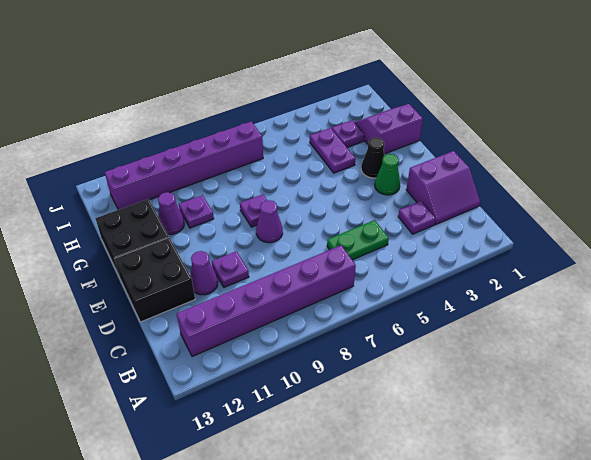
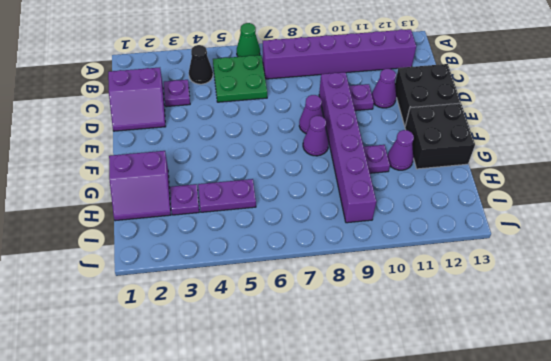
purple 2x2 slope [406,151,480,224] -> purple 2x2 slope turned to [108,68,166,131]
green 1x2 plate [327,220,389,260] -> green 2x2 plate [213,55,267,102]
green 1x1 cone [375,154,400,195] -> green 1x1 cone moved to [237,23,260,57]
black 1x1 cone [361,137,384,178] -> black 1x1 cone moved to [189,45,213,84]
purple 1x1 plate [240,194,267,227] -> purple 1x1 cone [303,116,329,156]
purple 1x2 plate [310,128,356,173] -> purple 1x2 plate turned to [198,179,256,212]
purple 1x6 brick [105,121,263,210] -> purple 1x6 brick turned to [319,72,376,223]

